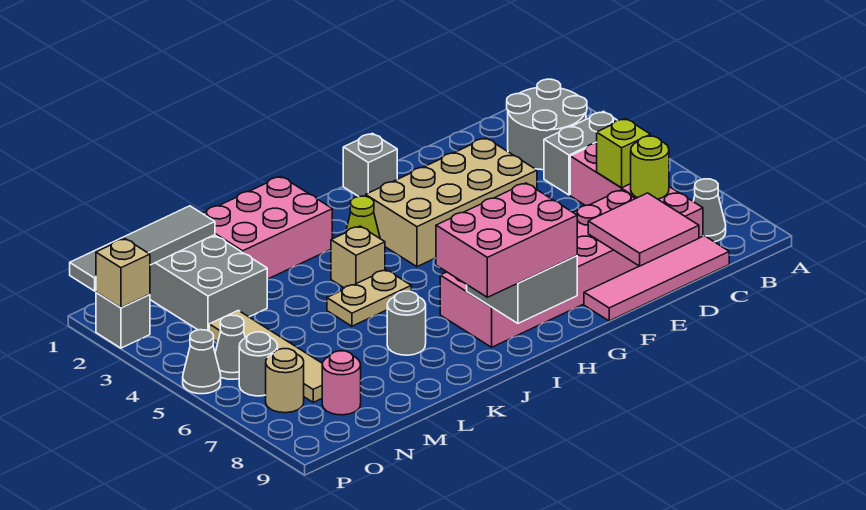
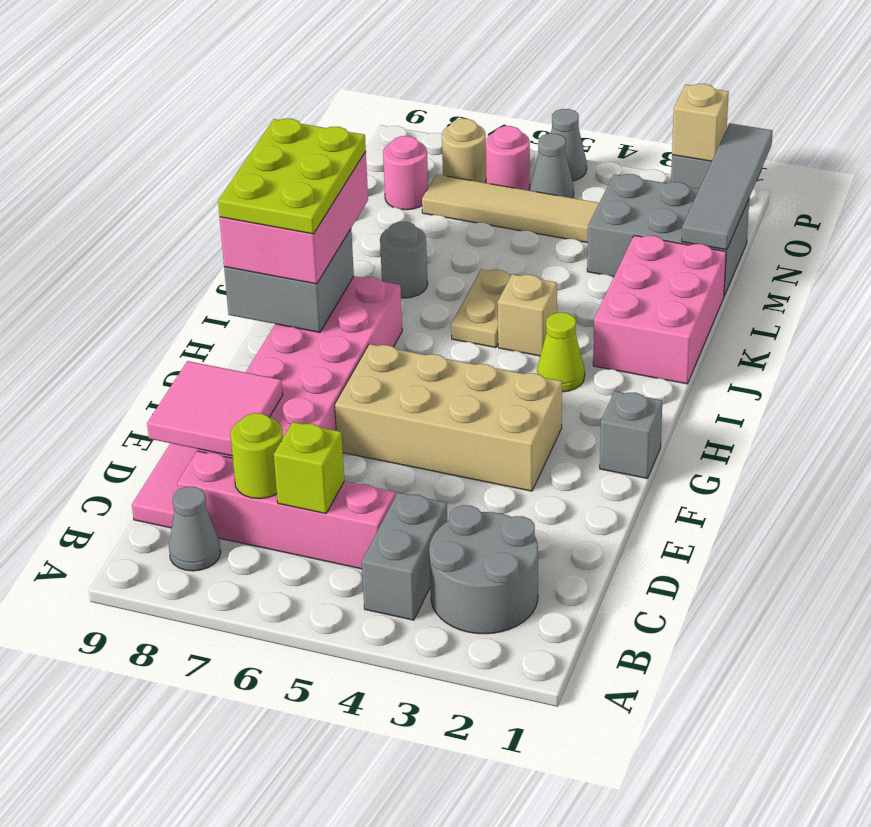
tan 2x4 brick [366,138,537,267] -> tan 2x4 brick turned to [335,344,562,491]
none -> lime 2x3 plate [218,119,366,234]
grey 1x1 round brick [239,332,278,396] -> pink 1x1 round brick [486,126,530,190]

